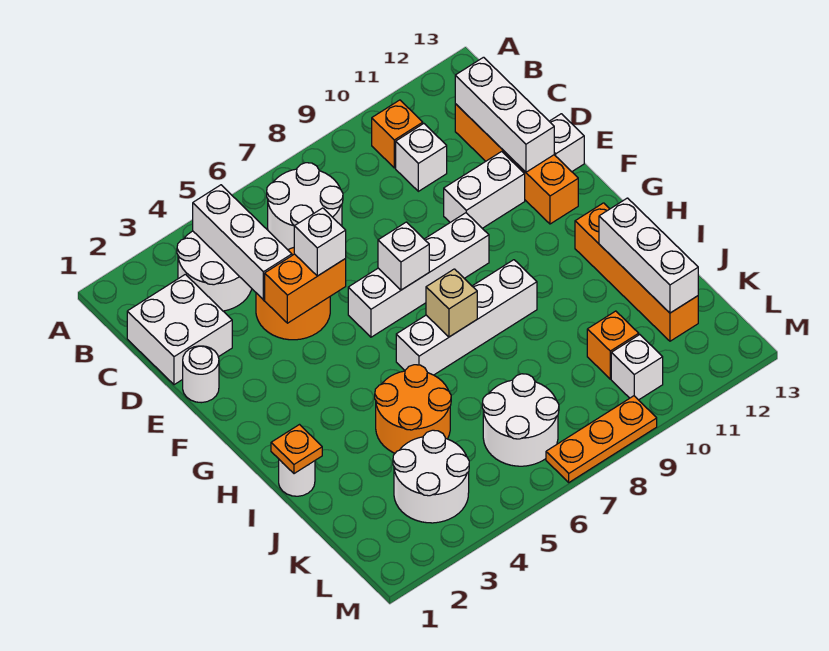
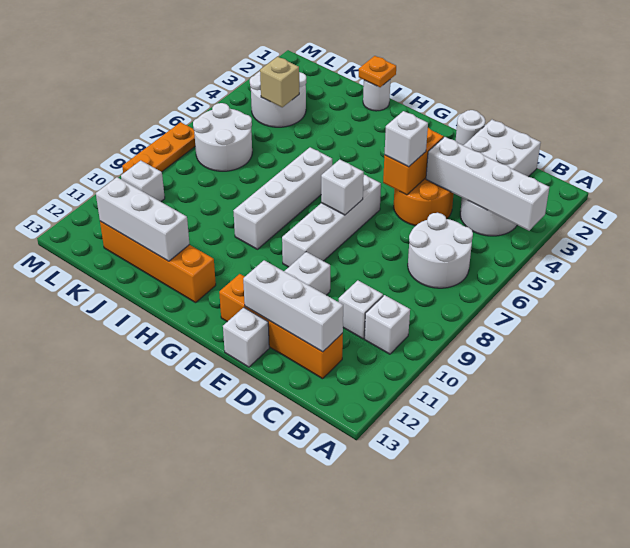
white 1x3 brick [193,185,292,300] -> white 1x4 brick [426,137,549,231]
orange 1x1 brick [372,100,423,168] -> white 1x1 brick [364,295,410,354]
tan 1x1 brick [426,269,477,337] -> tan 1x1 brick moved to [260,57,299,107]
orange 2x2 round brick [375,365,451,453] -> none
orange 1x1 brick [587,311,639,379] -> none

